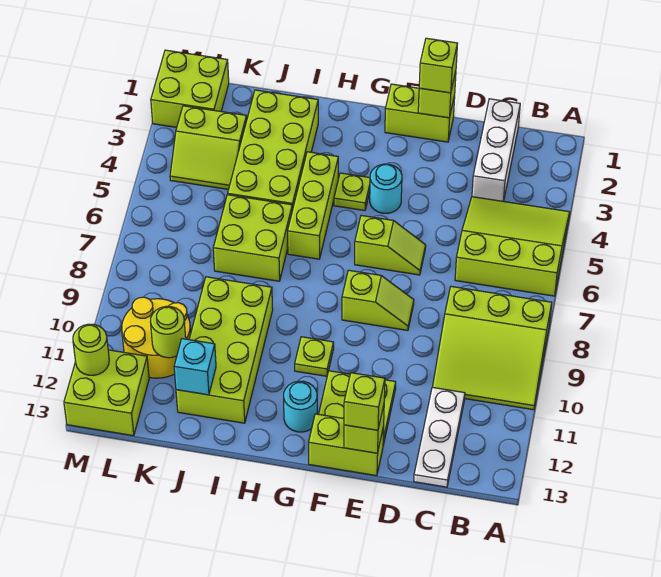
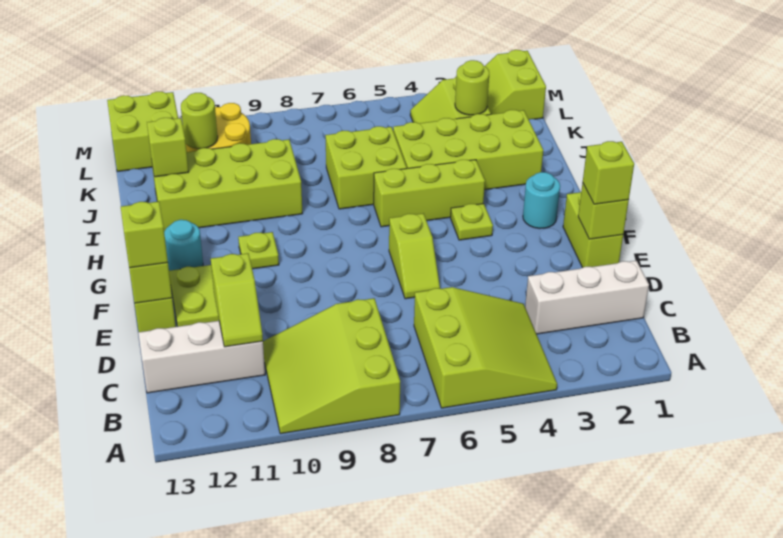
white 1x3 plate [414,387,465,487] -> white 1x3 brick [138,321,265,393]
lime 1x2 slope [342,270,414,330] -> lime 1x2 slope moved to [211,253,263,347]
cyan 1x1 round brick [370,164,402,213] -> cyan 1x1 round brick moved to [523,172,560,229]
cyan 1x1 brick [174,339,216,395] -> lime 1x1 brick [147,118,189,177]
lime 2x2 brick [151,50,229,127] -> lime 2x2 slope [485,50,546,119]
lime 1x1 round brick [73,324,109,375] -> lime 1x1 round brick moved to [455,60,489,115]

